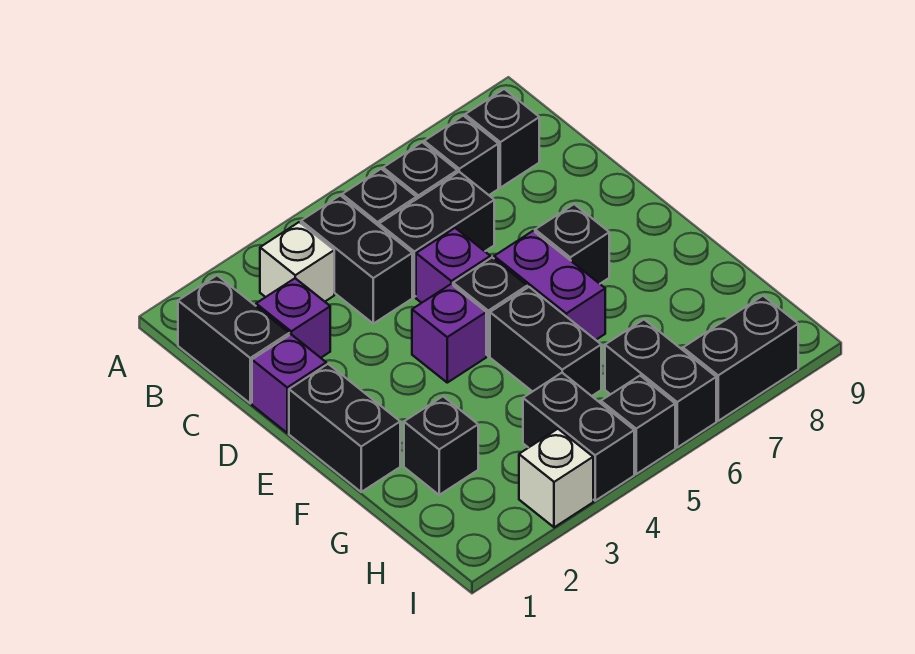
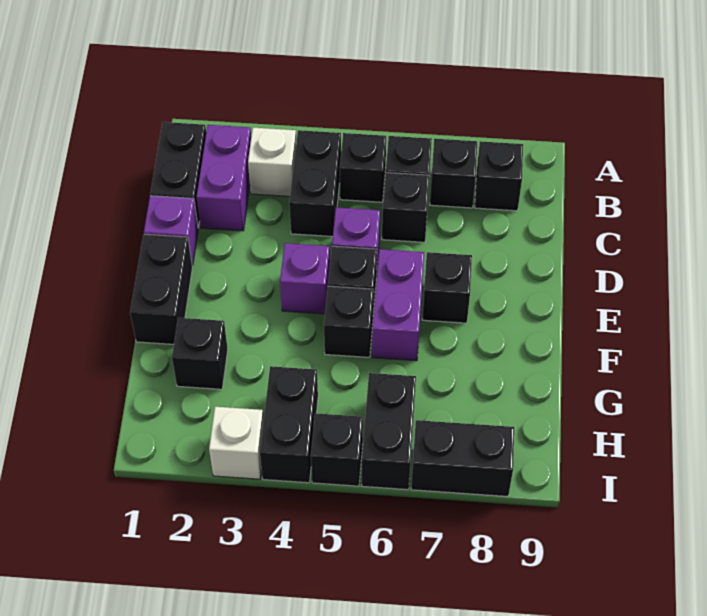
purple 1x1 brick [256,278,330,358] -> purple 1x2 brick [197,125,251,231]
black 1x2 brick [379,172,494,297] -> black 1x1 brick [382,173,429,242]
black 1x2 brick [490,287,601,396] -> black 1x1 brick [324,286,374,357]

